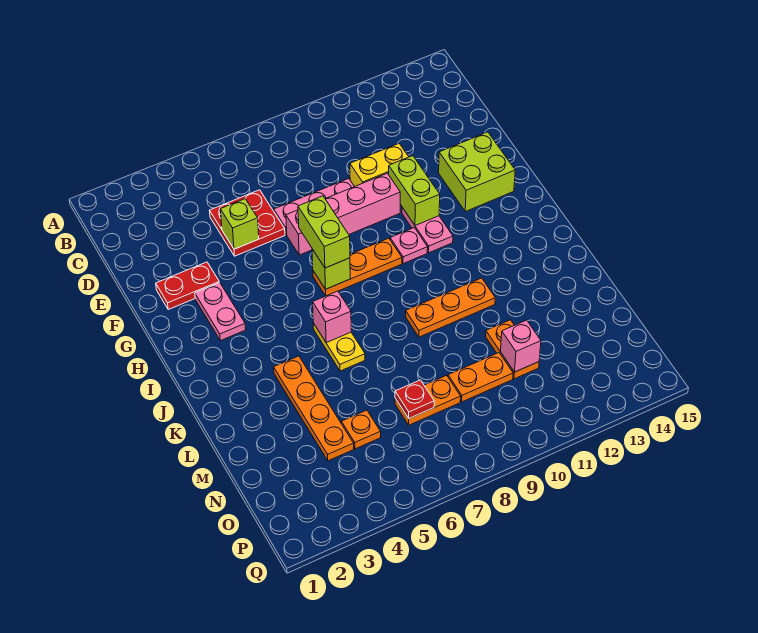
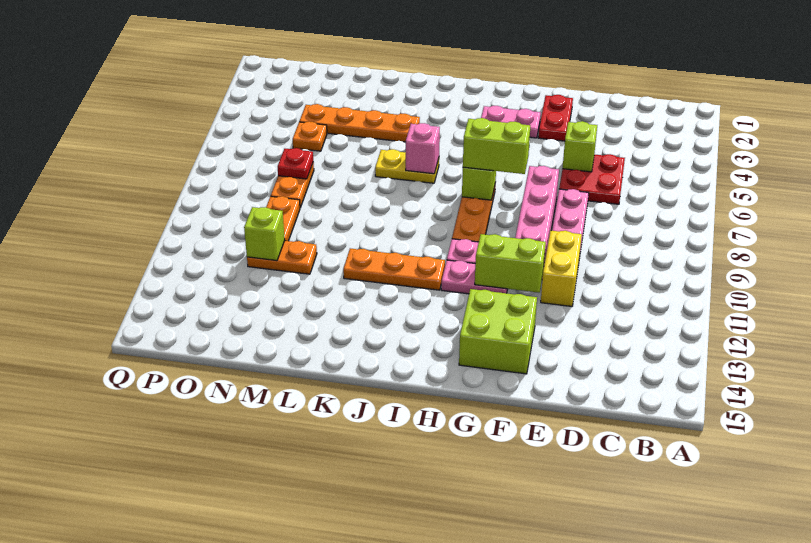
orange 1x3 plate [406,278,495,337] -> orange 1x3 plate turned to [343,249,445,290]
pink 1x1 brick [501,320,541,372] -> lime 1x1 brick [244,207,285,261]

